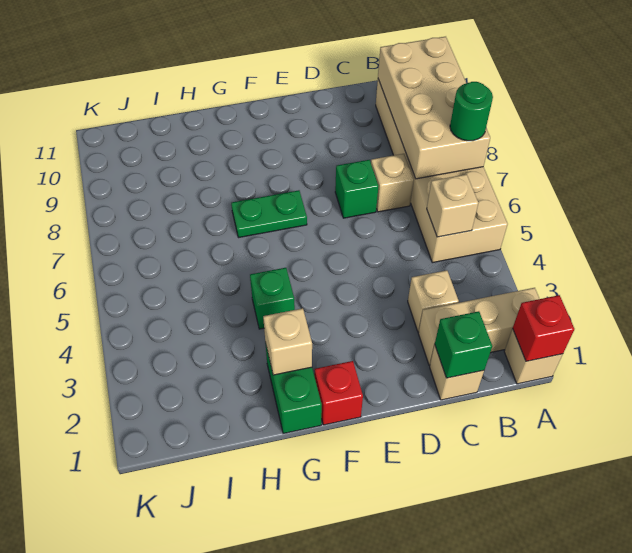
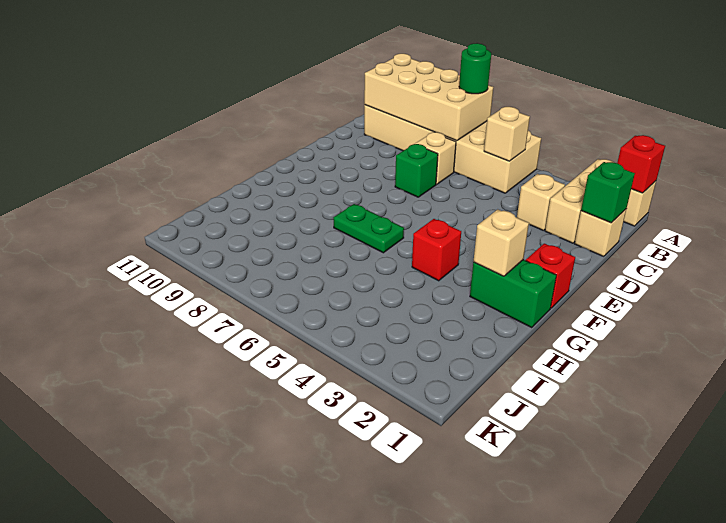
green 1x2 plate [231,190,307,238] -> green 1x2 plate turned to [334,204,404,253]
green 1x1 brick [250,268,295,329] -> red 1x1 brick [412,219,461,281]

